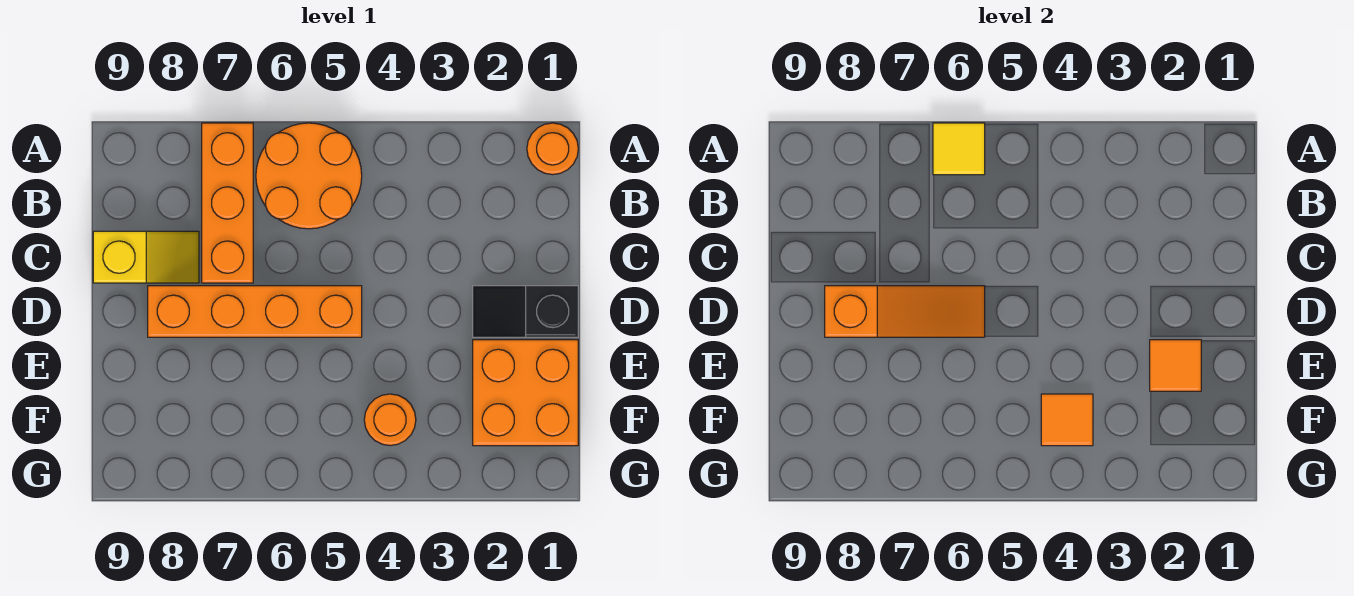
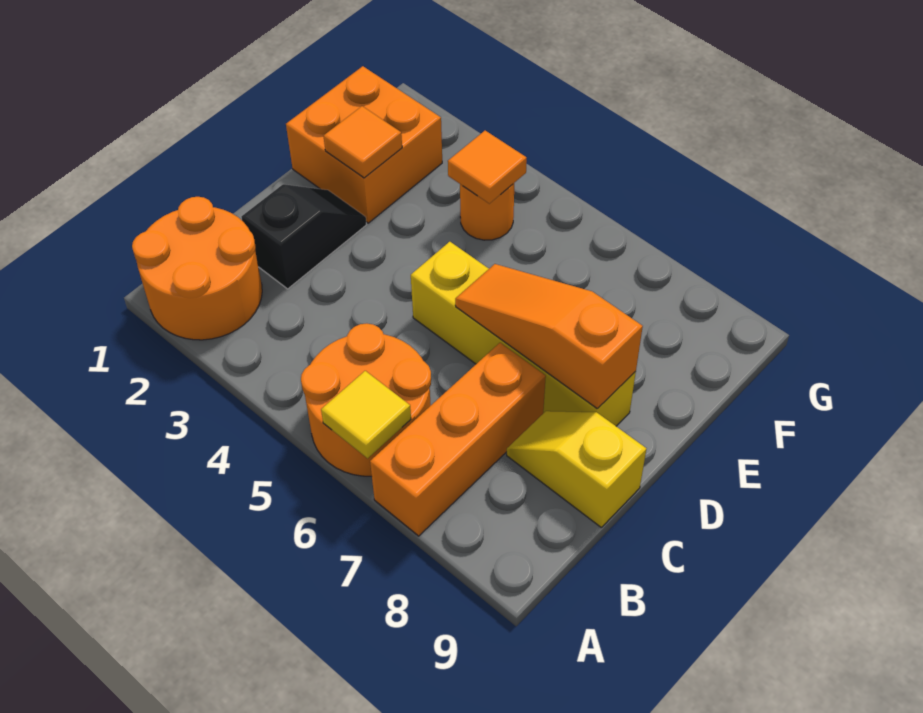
orange 1x1 round brick [527,123,578,175] -> orange 2x2 round brick [132,197,262,340]
black 1x2 slope [473,286,578,337] -> black 1x2 slope turned to [242,184,366,289]
orange 1x4 brick [148,286,362,337] -> yellow 1x4 brick [411,242,636,426]

